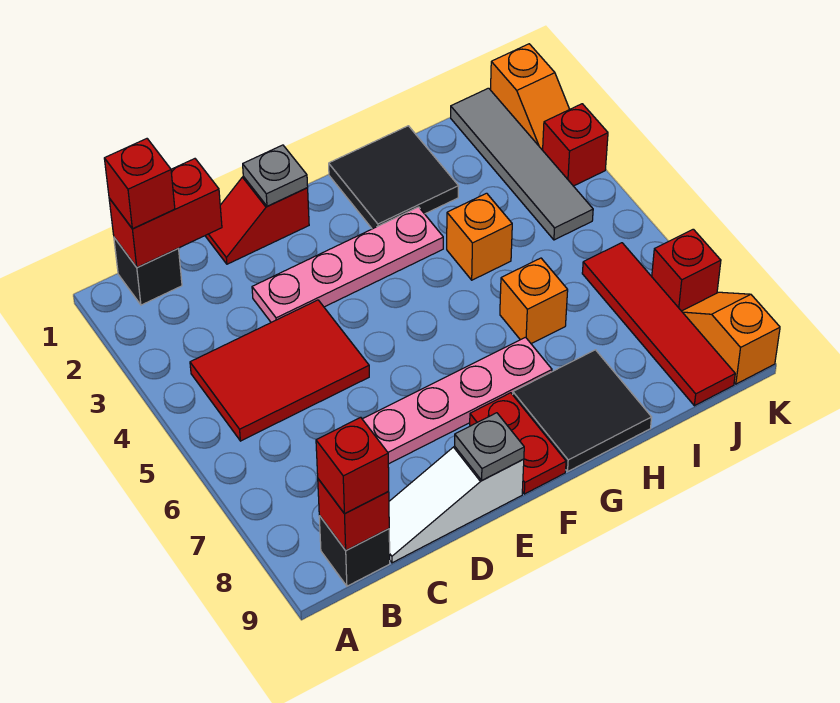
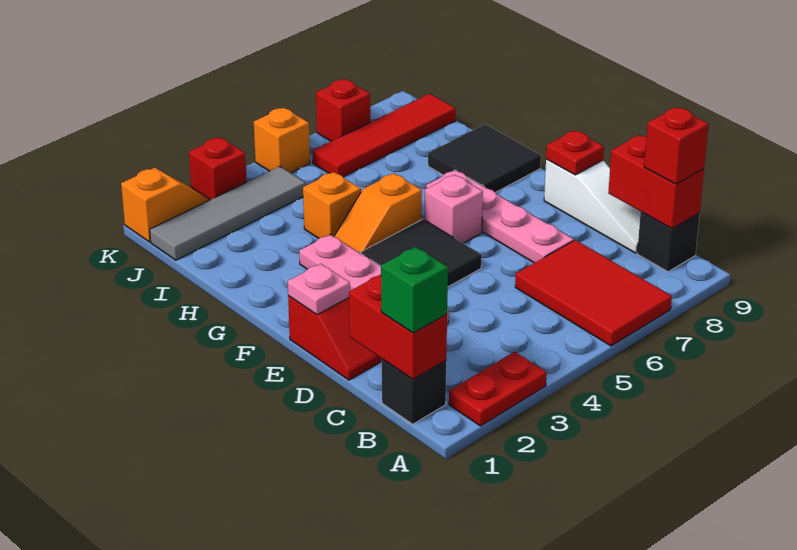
red 1x1 brick [104,139,175,229] -> green 1x1 brick [381,247,448,333]
red 2x3 tile [190,300,369,441] -> red 2x3 tile moved to [515,240,672,346]
red 1x1 brick [318,479,389,550] -> red 1x2 brick [608,135,704,229]
grey 1x1 plate [243,145,308,206] -> pink 1x1 plate [288,264,350,315]
grey 1x1 plate [455,413,524,480] -> red 1x1 plate [546,130,604,175]
none -> pink 1x1 brick [425,175,483,243]
red 1x2 plate [470,393,566,494] -> red 1x2 plate moved to [449,352,547,426]
black 2x2 tile [329,126,459,229] -> black 2x2 tile moved to [361,219,482,287]
orange 1x1 brick [500,258,568,344] -> orange 1x1 brick moved to [254,108,310,173]
orange 1x2 slope [682,292,780,384] -> orange 1x2 slope moved to [334,173,422,253]

